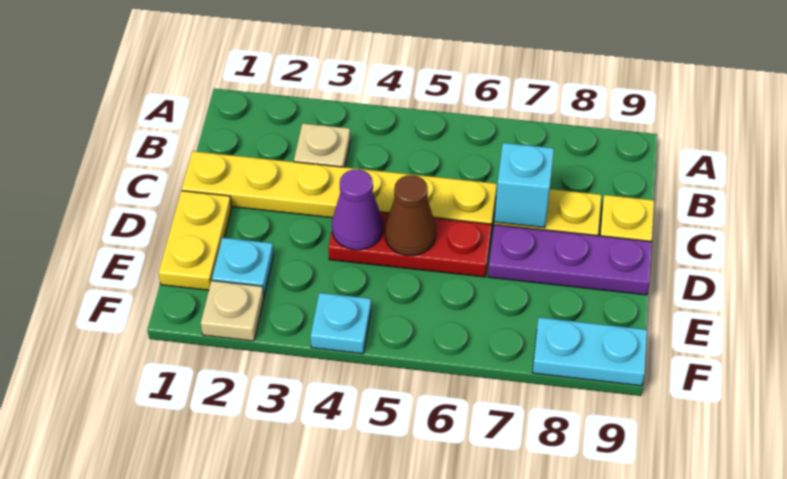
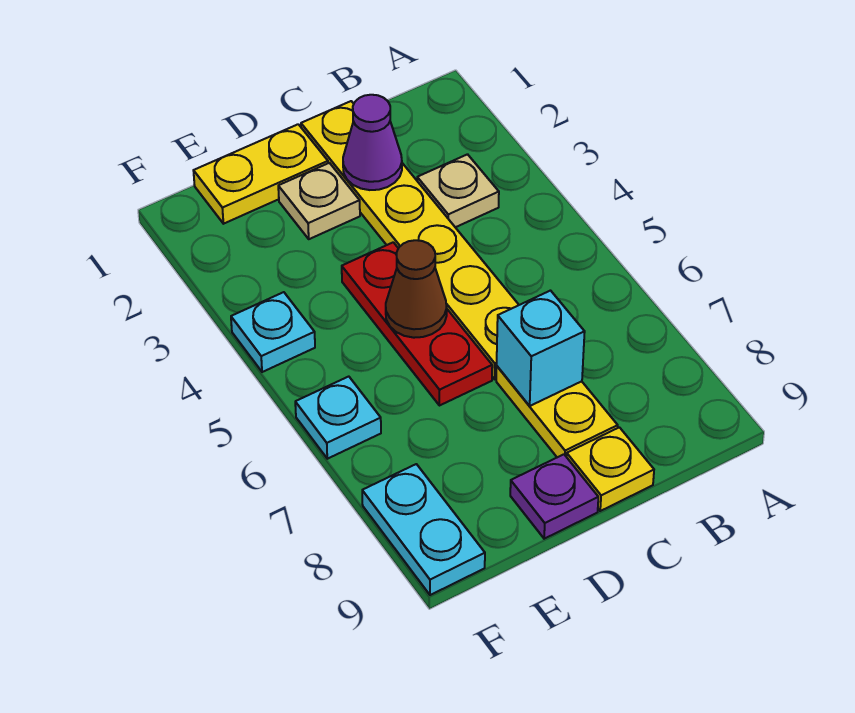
purple 1x1 cone [332,169,383,250] -> purple 1x1 cone moved to [343,95,402,190]
purple 1x3 plate [488,225,652,295] -> purple 1x1 plate [510,454,598,539]
cyan 1x1 plate [212,238,274,295] -> cyan 1x1 plate moved to [295,377,381,459]
tan 1x1 plate [201,281,264,341] -> tan 1x1 plate moved to [278,163,360,239]

